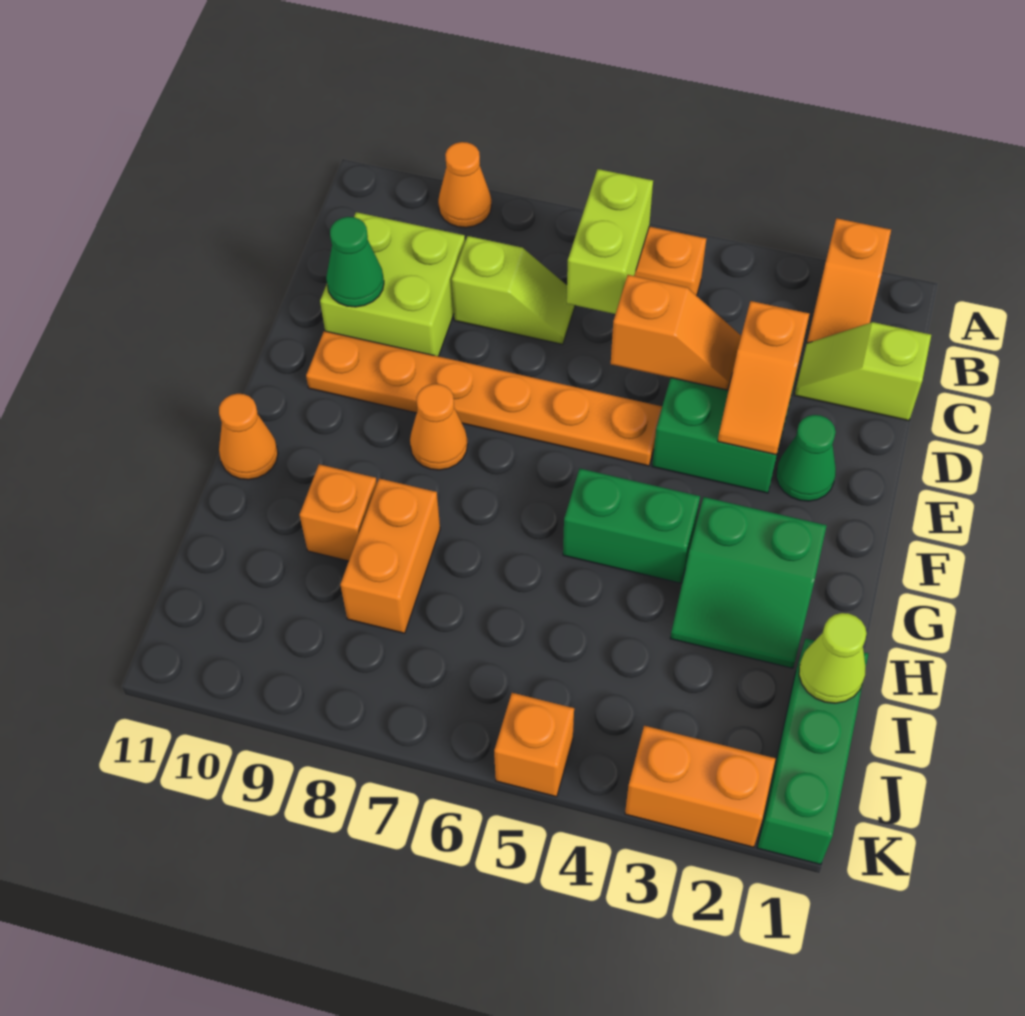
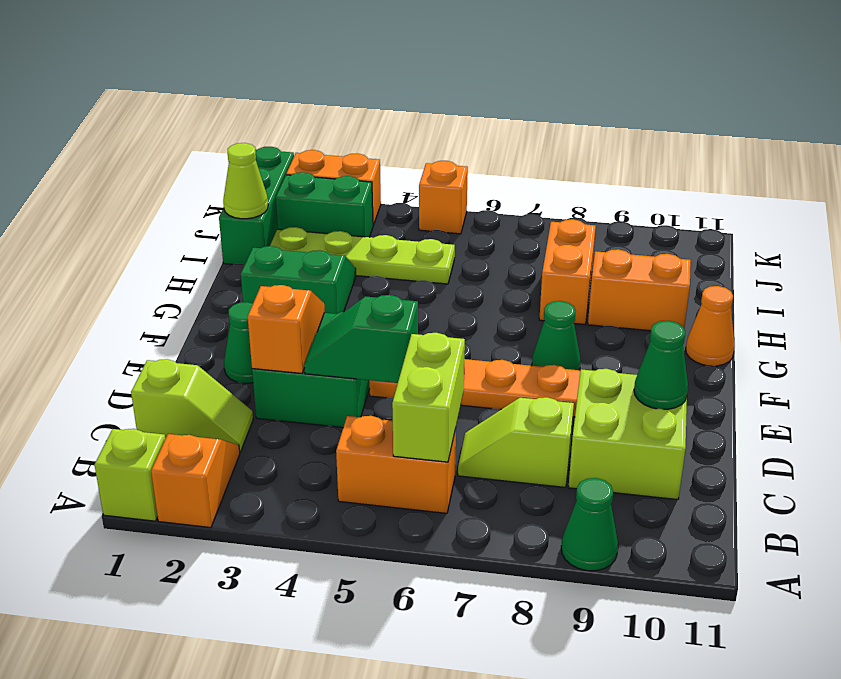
none -> lime 1x1 brick [95,429,165,521]
orange 1x1 cone [438,142,491,228] -> green 1x1 cone [561,478,618,571]
orange 1x2 slope [611,275,741,390] -> green 1x2 slope [304,295,418,383]
orange 1x1 cone [410,384,468,470] -> green 1x1 cone [532,301,581,370]
green 1x2 brick [563,468,700,583] -> green 1x2 brick moved to [276,172,373,237]
orange 1x1 brick [300,464,377,561] -> orange 1x2 brick [588,249,691,331]
none -> lime 1x4 plate [270,227,455,284]

